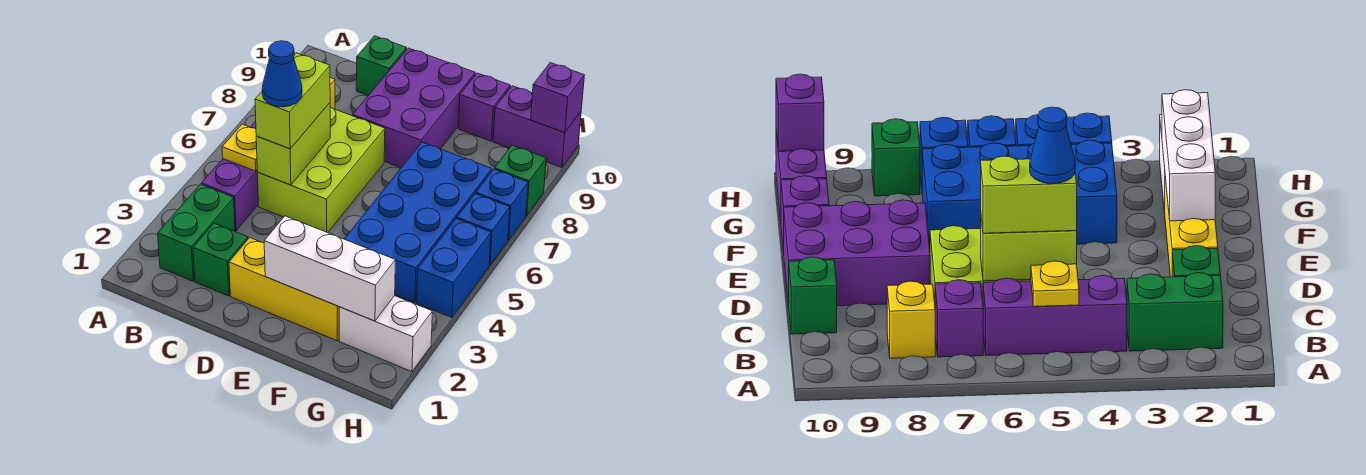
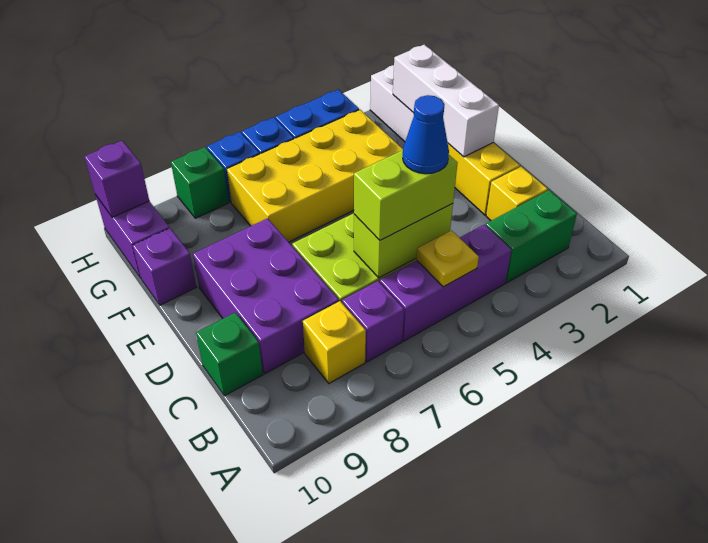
green 1x1 brick [193,223,248,296] -> yellow 1x1 brick [486,166,548,221]
purple 2x3 brick [353,48,475,168] -> purple 2x3 brick turned to [193,218,339,374]
blue 2x4 brick [345,142,492,303] -> yellow 2x4 brick [227,110,403,242]

